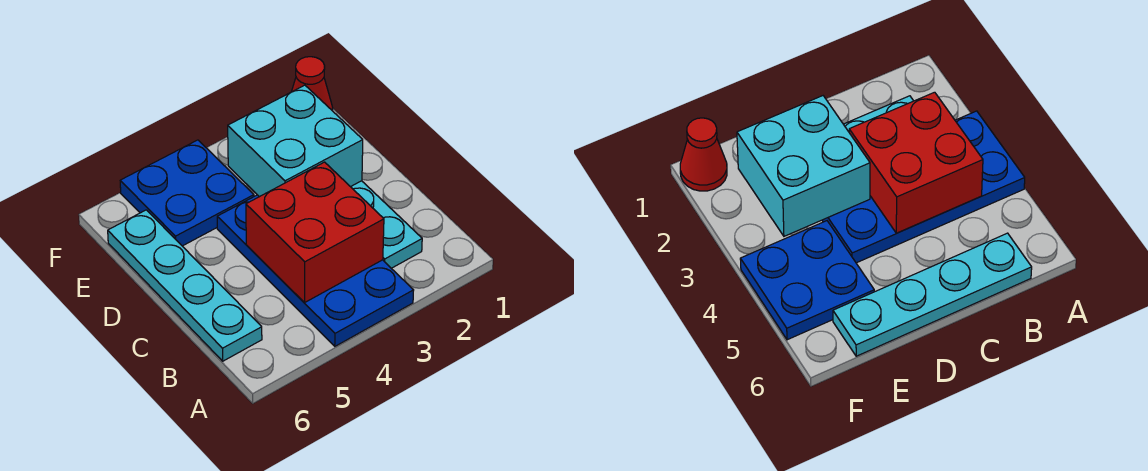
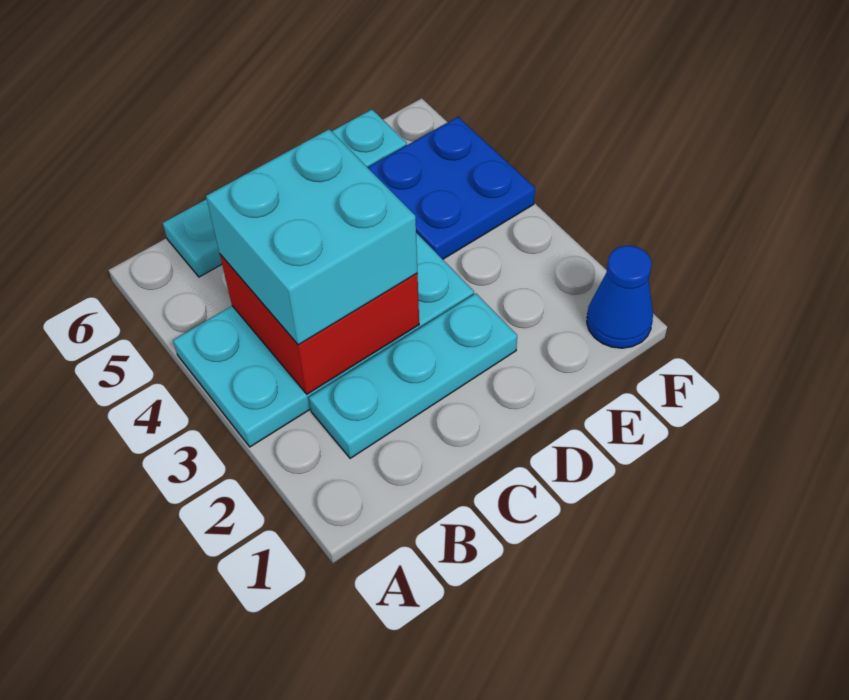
blue 2x4 plate [217,195,414,346] -> cyan 2x4 plate [173,233,474,447]
cyan 2x2 brick [228,85,363,197] -> cyan 2x2 brick moved to [206,129,417,345]
red 1x1 cone [292,57,333,111] -> blue 1x1 cone [587,246,653,348]

